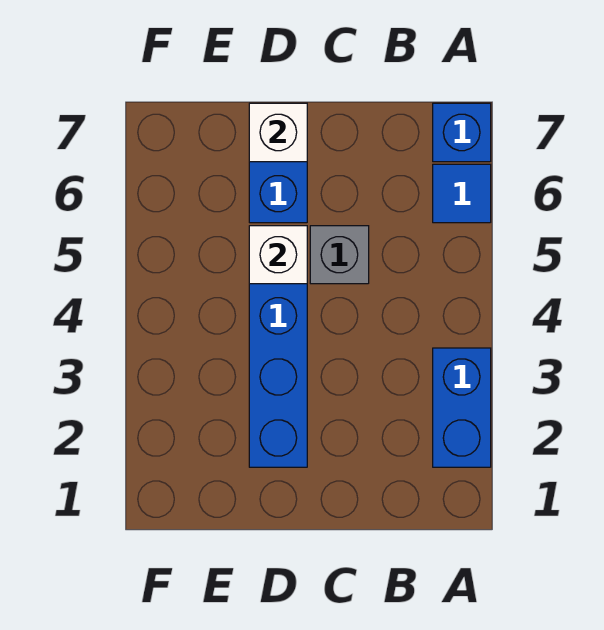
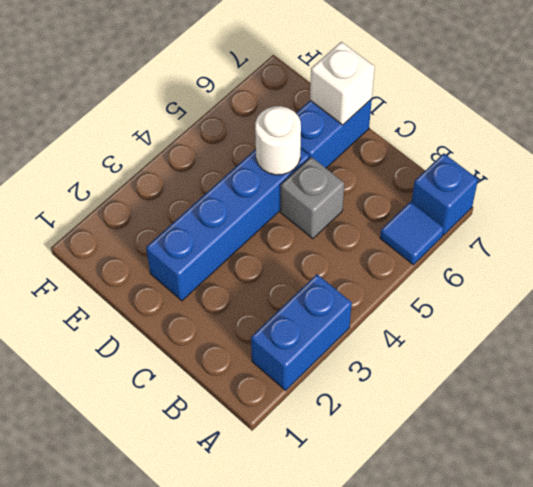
white 1x1 brick [249,226,307,284] -> white 1x1 round brick [255,106,301,175]

